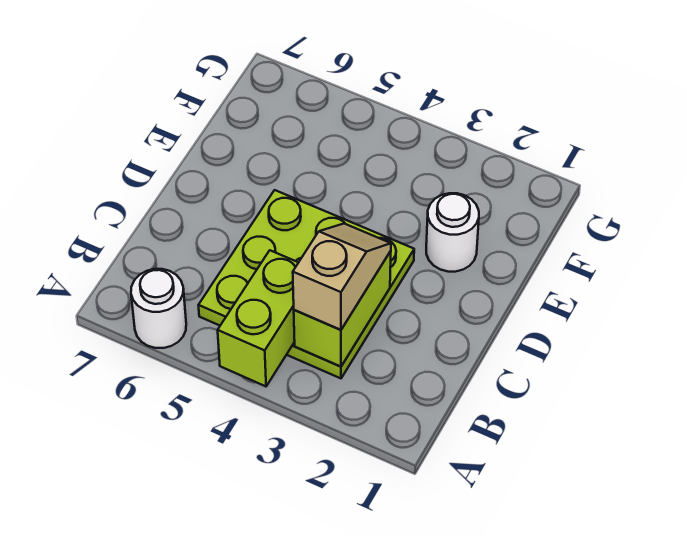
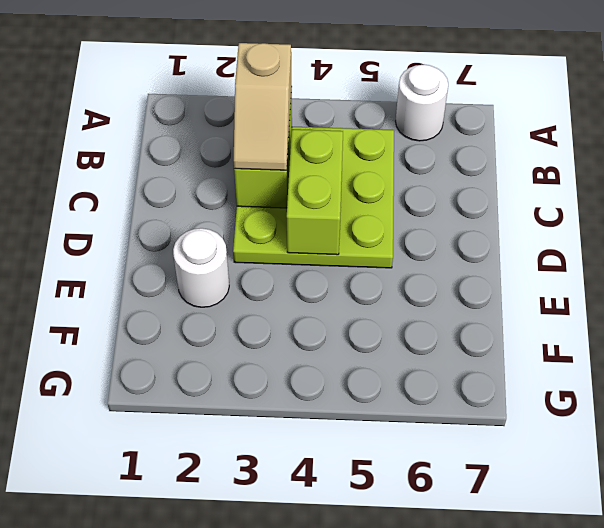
lime 1x2 brick [218,250,299,386] -> lime 1x2 brick moved to [287,129,343,255]

